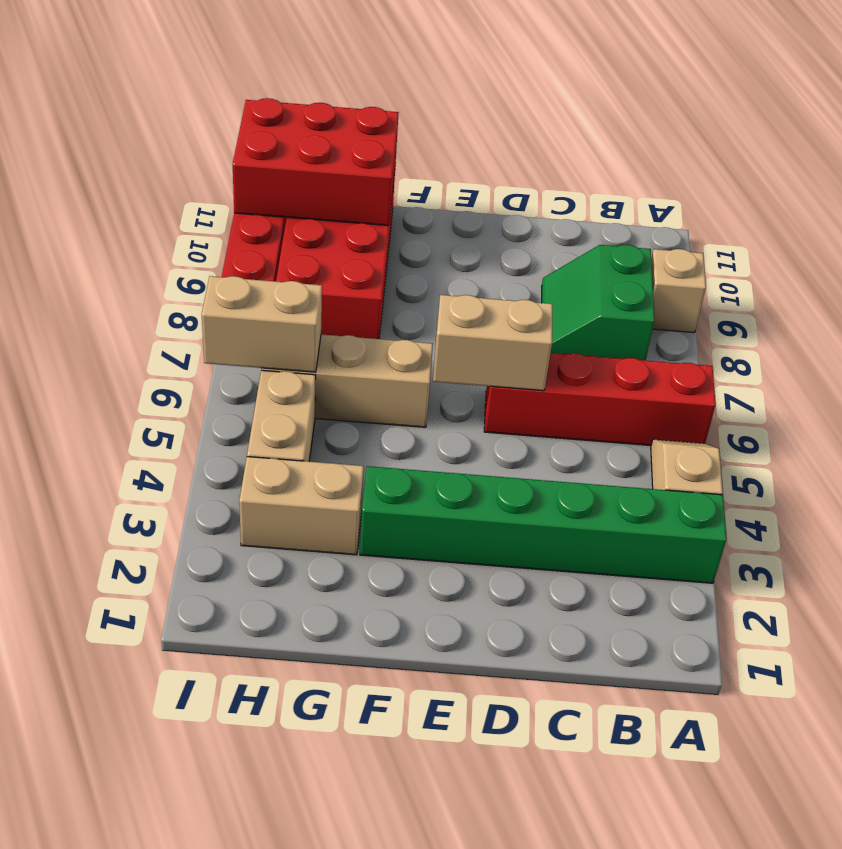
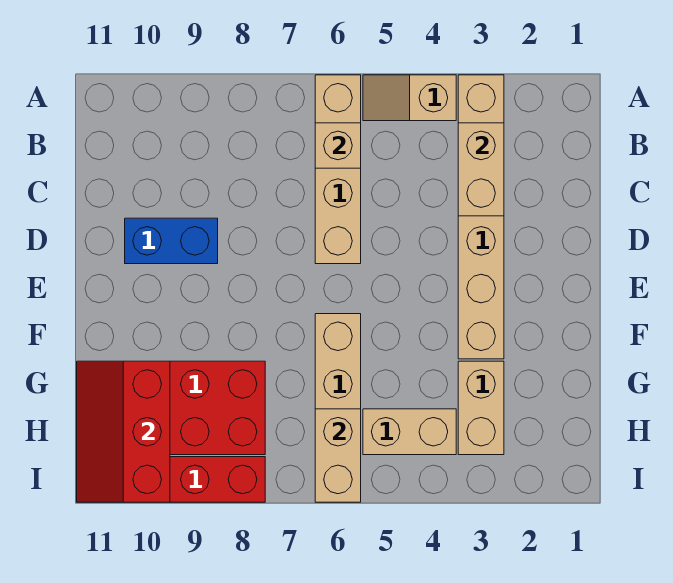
green 1x6 brick [360,466,726,583] -> tan 1x6 brick [458,75,504,359]
red 1x4 brick [484,353,716,445] -> tan 1x4 brick [315,75,361,264]
tan 1x1 brick [651,249,706,333] -> tan 1x1 brick moved to [315,123,361,168]
green 2x2 slope [542,245,654,360] -> none
tan 1x2 brick [433,295,552,391] -> tan 1x2 brick moved to [458,123,504,216]
none -> blue 1x2 brick [125,218,218,264]
red 2x3 brick [233,98,399,226] -> red 2x3 slope [77,361,170,502]

